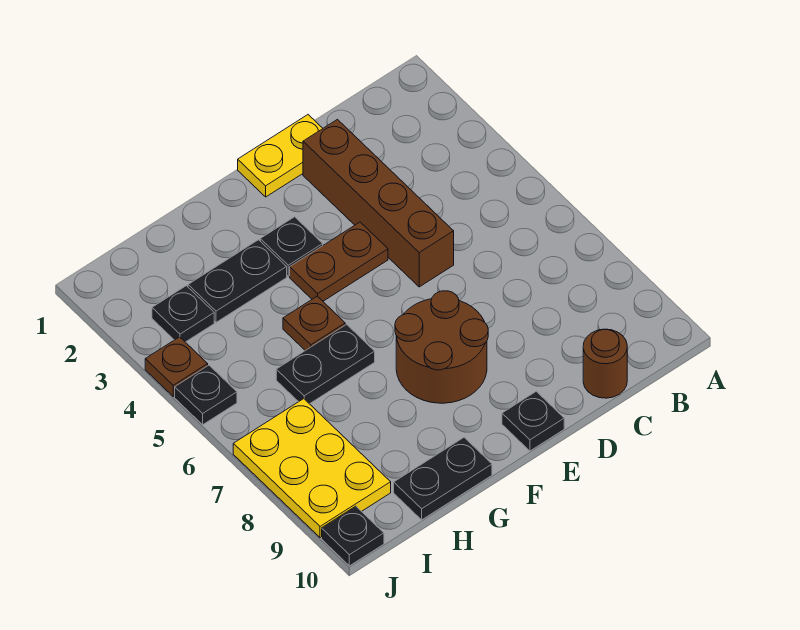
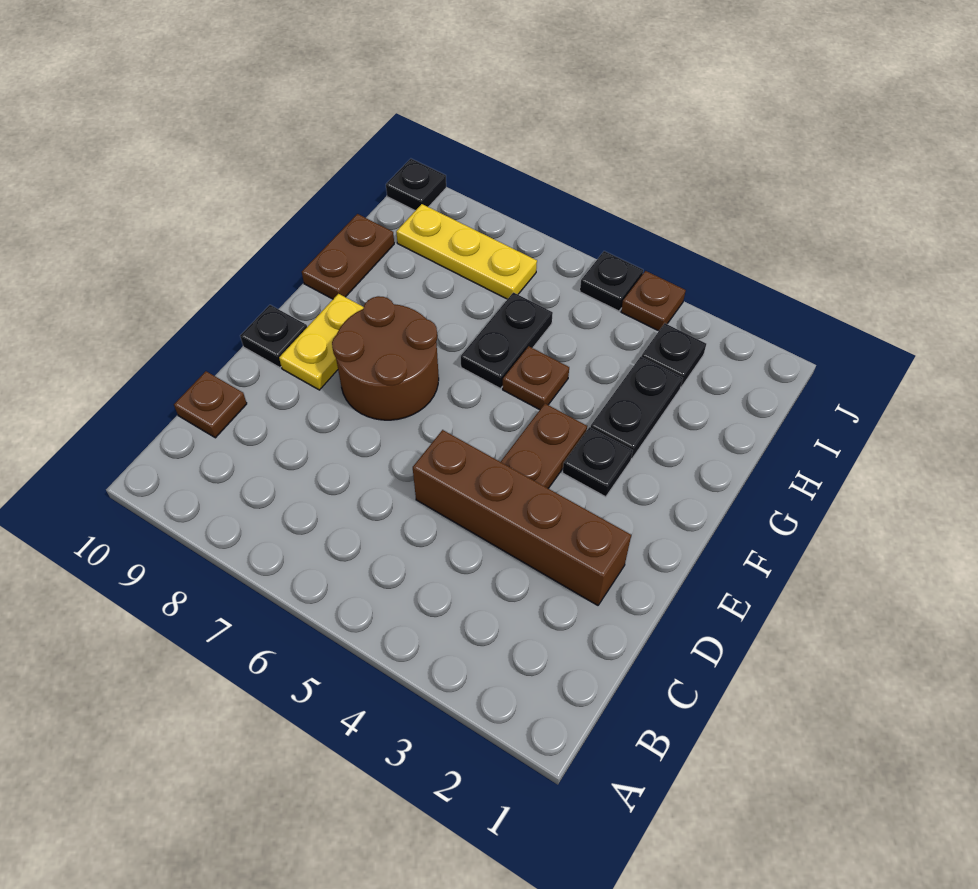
brown 1x1 round brick [583,329,627,398] -> brown 1x1 plate [174,371,247,438]
yellow 1x2 plate [238,115,323,197] -> yellow 1x2 plate moved to [279,294,364,390]
black 1x2 plate [394,438,492,520] -> brown 1x2 plate [302,214,394,299]
yellow 2x3 plate [233,399,391,538] -> yellow 1x3 plate [396,204,537,299]

